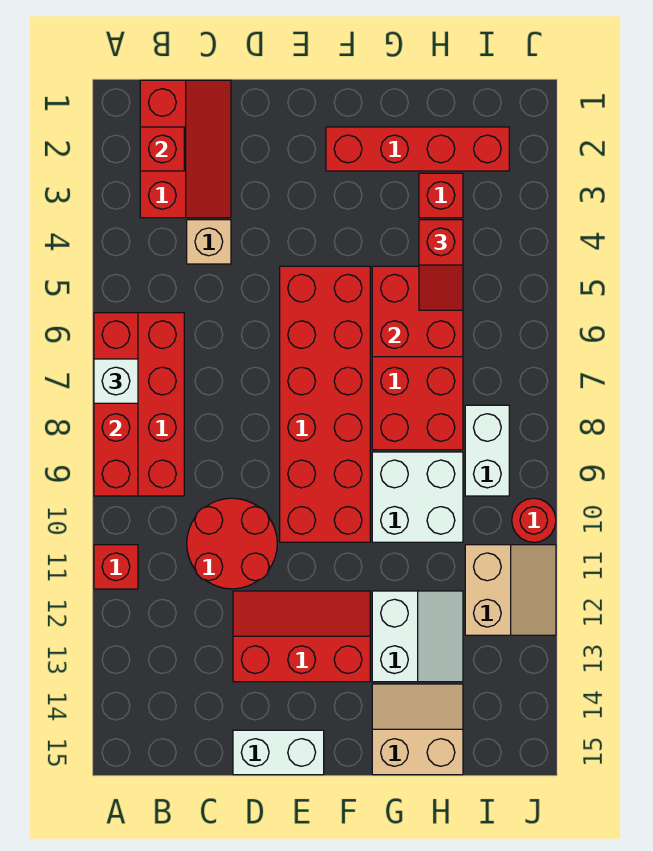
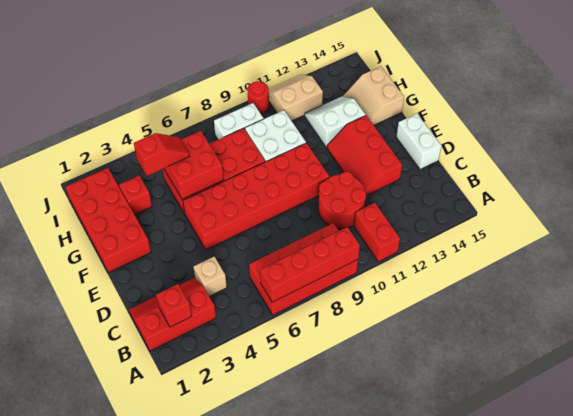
white 1x1 brick [94,359,138,403] -> none
red 1x1 brick [94,545,138,589] -> red 1x2 brick [354,203,400,262]
red 1x4 brick [326,127,509,171] -> red 2x4 brick [66,168,151,273]

